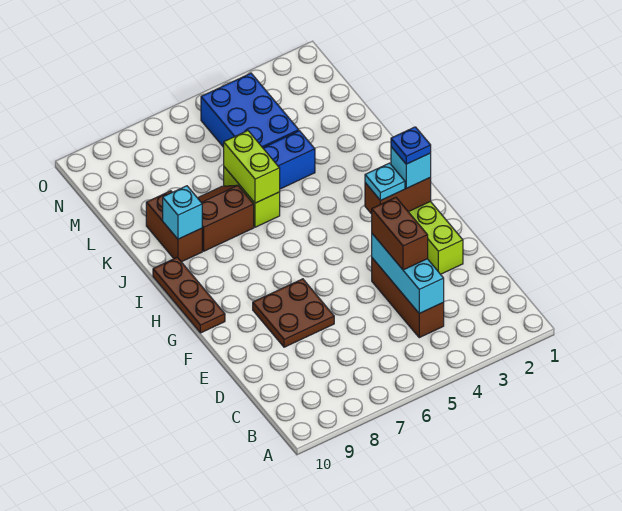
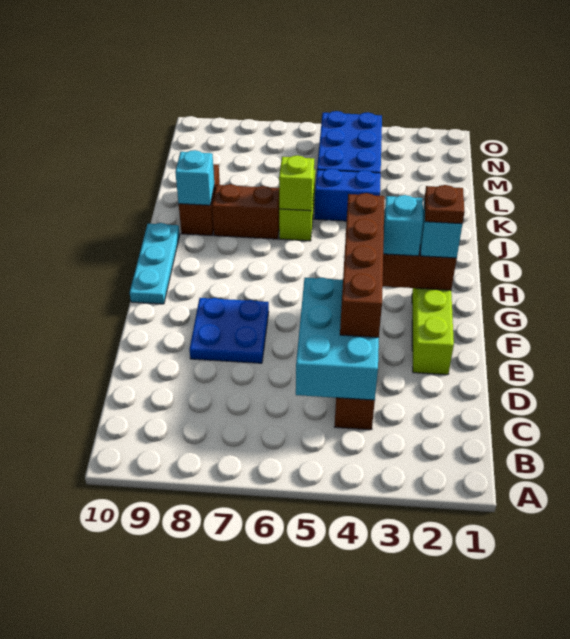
cyan 1x3 brick [372,234,444,313] -> cyan 2x3 brick [296,278,379,400]
brown 1x2 brick [372,198,428,270] -> brown 1x4 brick [340,193,384,337]
brown 2x2 plate [253,279,334,347] -> blue 2x2 plate [189,298,269,363]
blue 1x1 plate [391,127,431,164] -> brown 1x1 plate [425,185,465,224]
cyan 1x1 plate [365,163,405,201] -> cyan 1x1 brick [383,195,423,256]
brown 1x3 plate [153,257,225,333] -> cyan 1x3 plate [130,223,180,304]
lime 1x2 brick [224,131,280,203] -> lime 1x1 brick [279,155,314,211]

